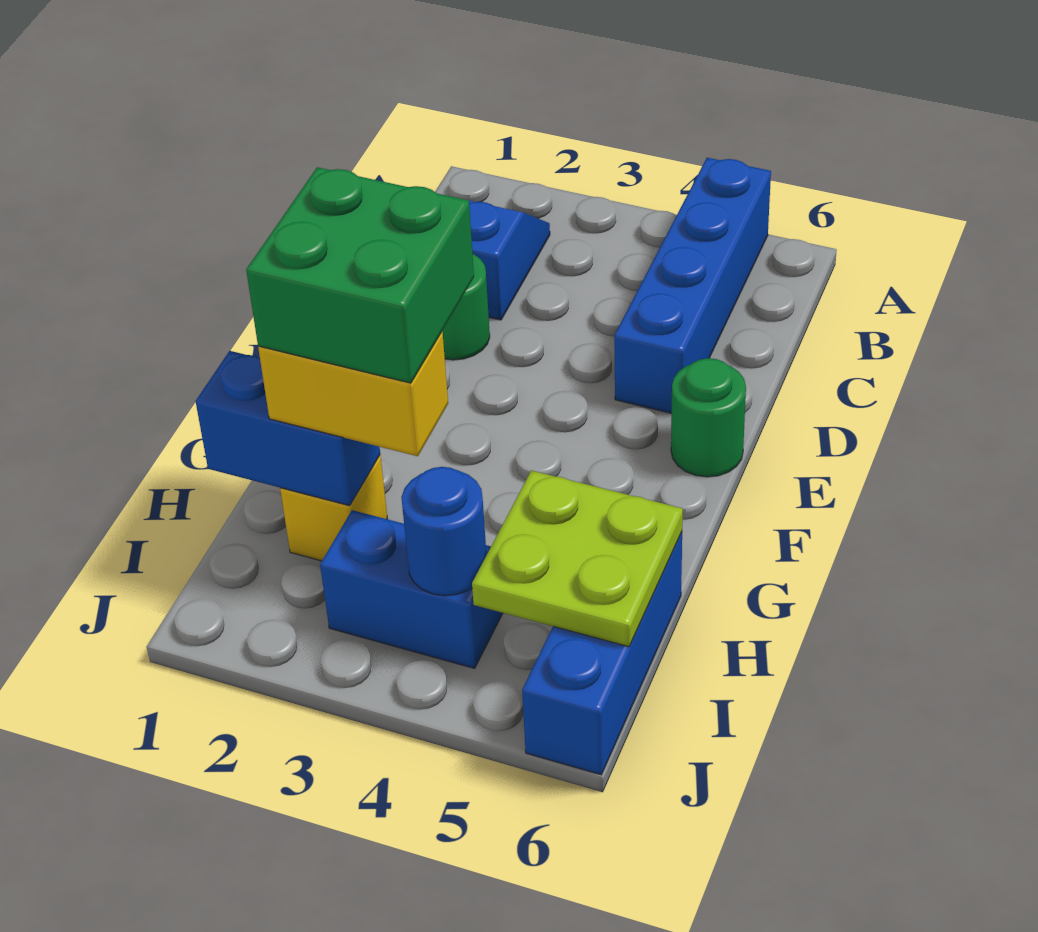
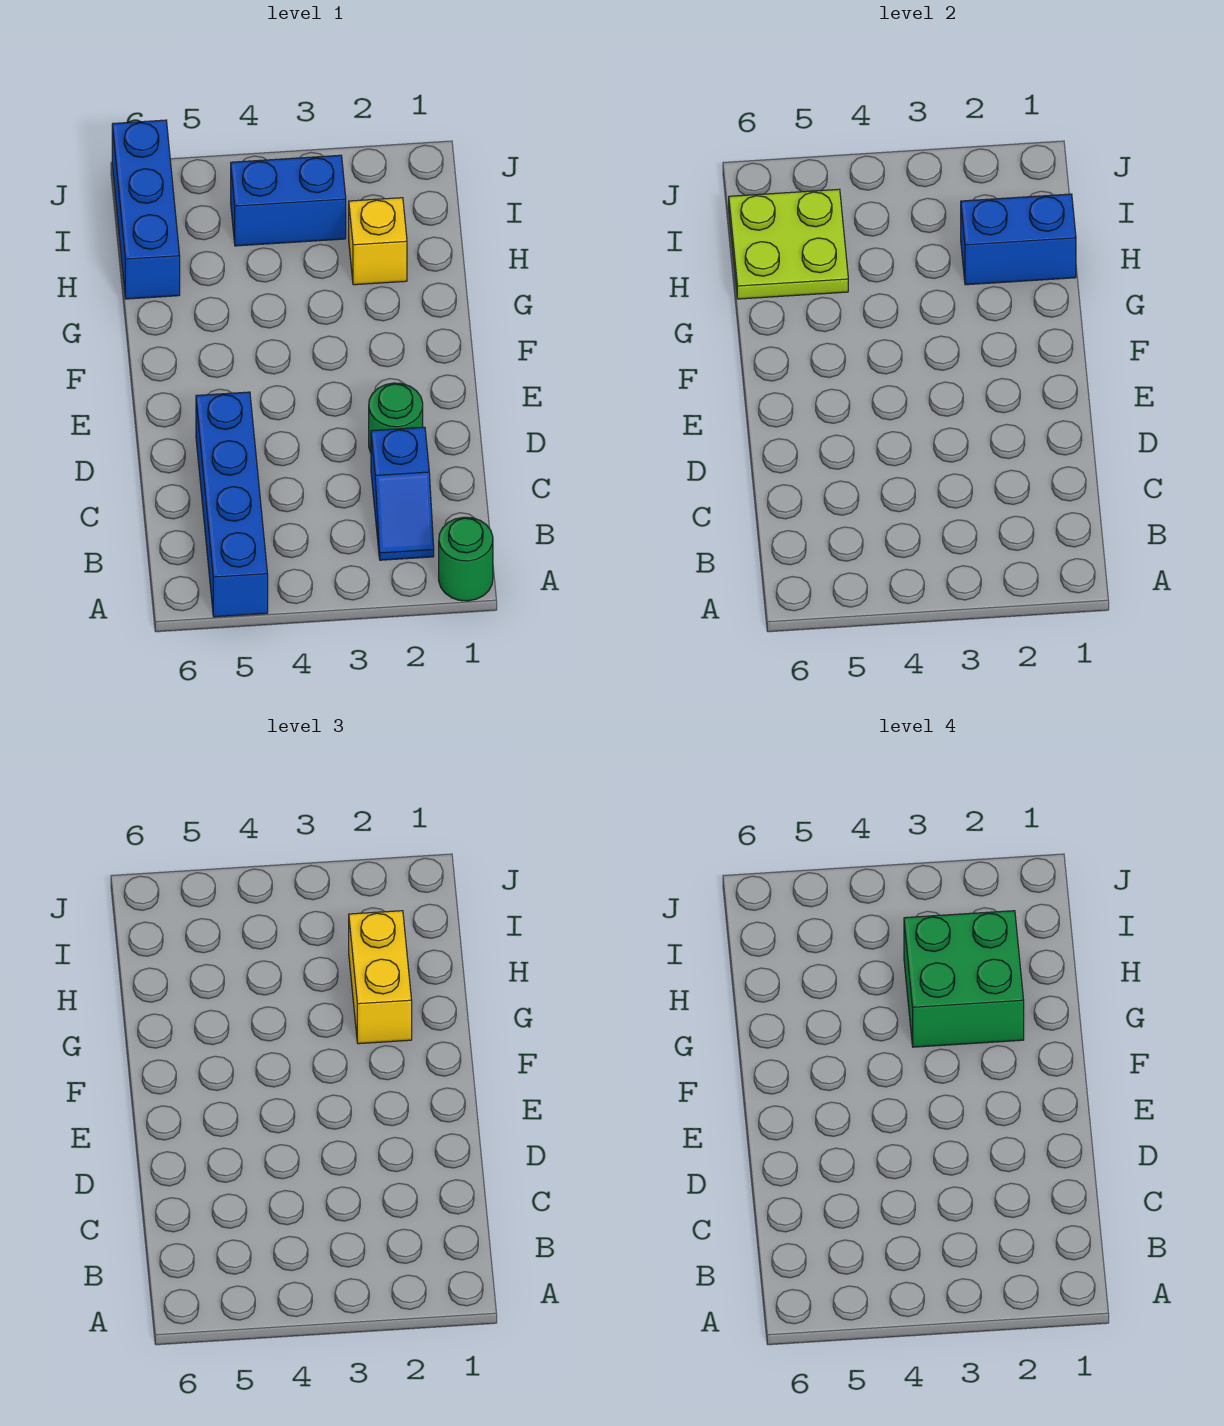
green 1x1 round brick [671,358,746,477] -> green 1x1 round brick moved to [439,517,493,601]
yellow 1x2 brick [258,331,448,456] -> yellow 1x2 brick turned to [349,911,412,1044]
blue 1x1 round brick [401,467,486,596] -> none

